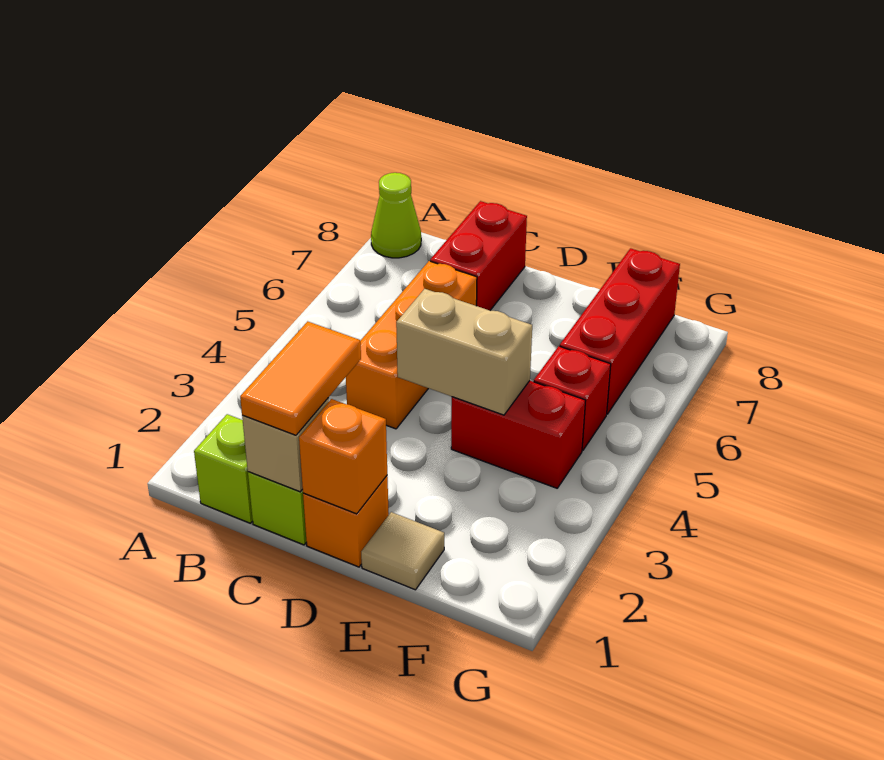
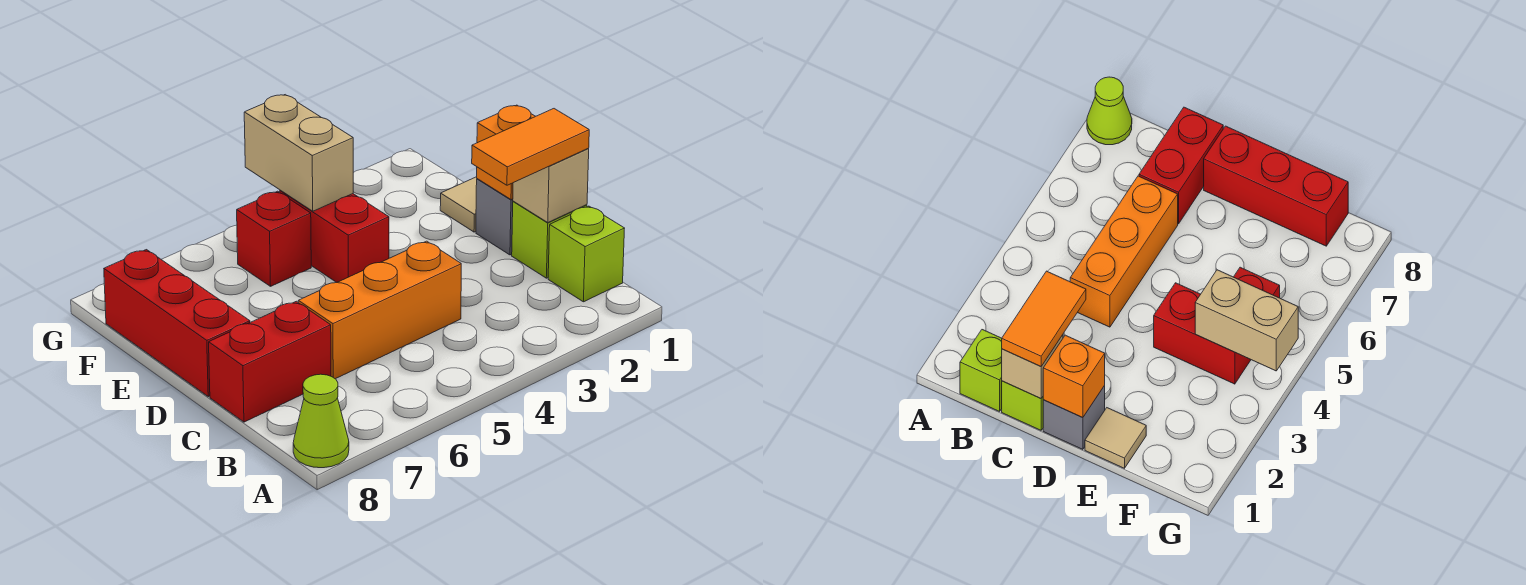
orange 1x1 brick [303,476,389,567] -> grey 1x1 brick [476,179,513,255]
tan 1x2 brick [396,289,532,415] -> tan 1x2 brick moved to [244,95,353,211]
red 1x3 brick [560,248,680,414] -> red 1x3 brick turned to [104,250,250,397]

